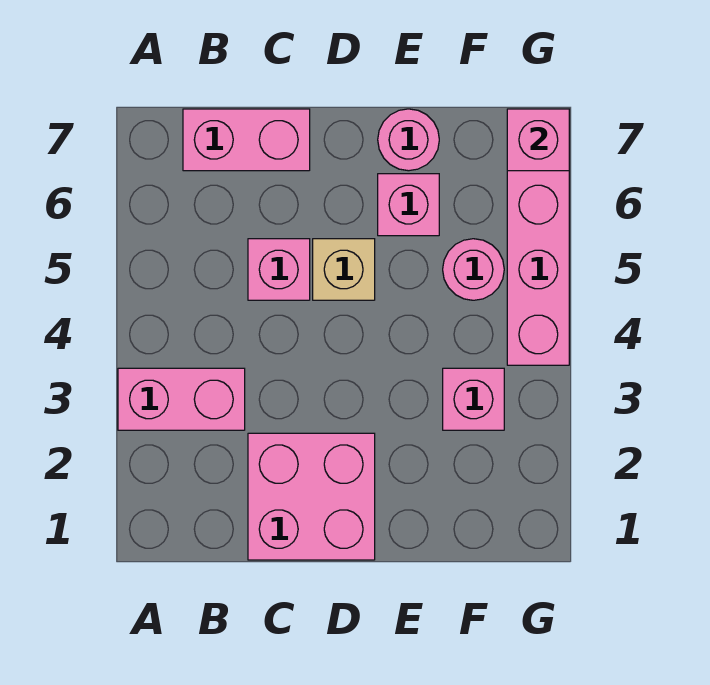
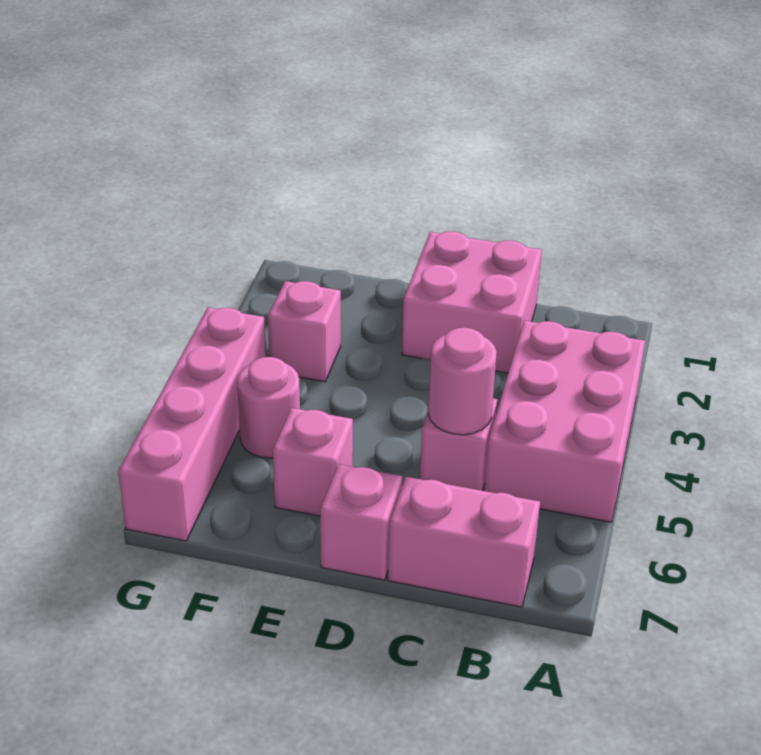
pink 1x2 brick [118,368,245,430] -> pink 2x3 brick [484,321,645,522]
tan 1x1 brick [313,239,375,300] -> none
pink 1x1 round brick [378,109,439,171] -> pink 1x1 round brick moved to [428,328,497,435]
pink 1x1 brick [507,109,569,171] -> pink 1x1 brick moved to [320,464,402,580]

